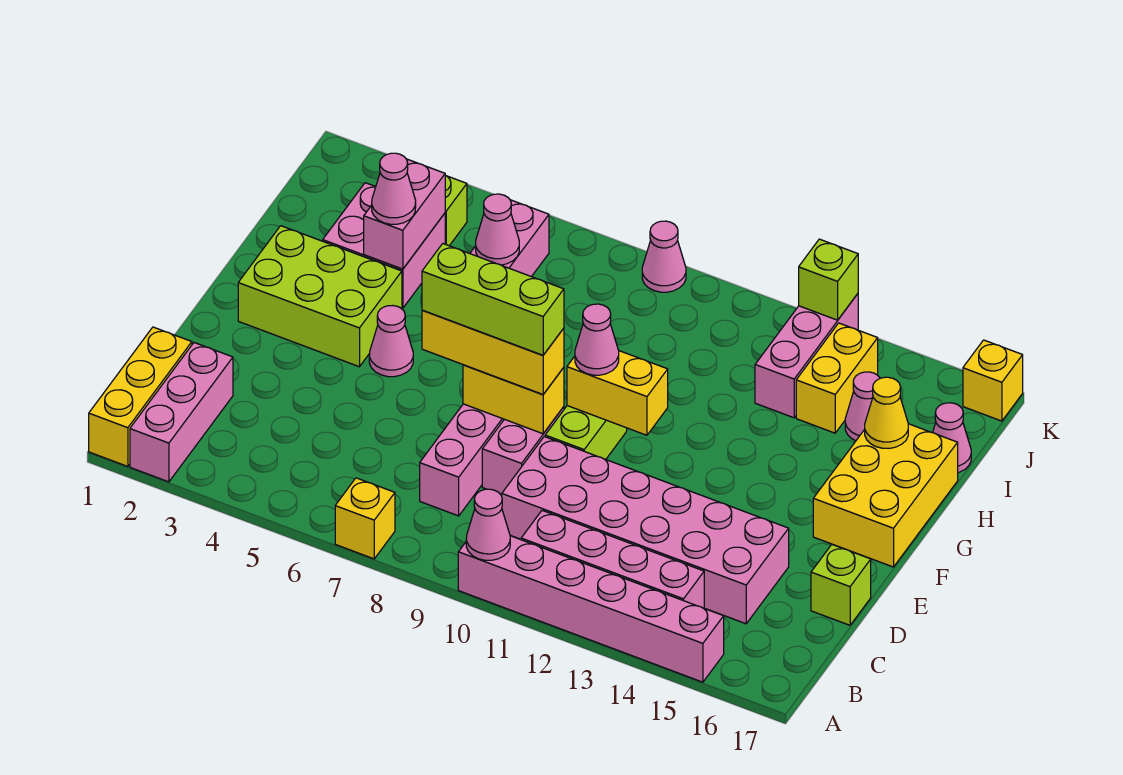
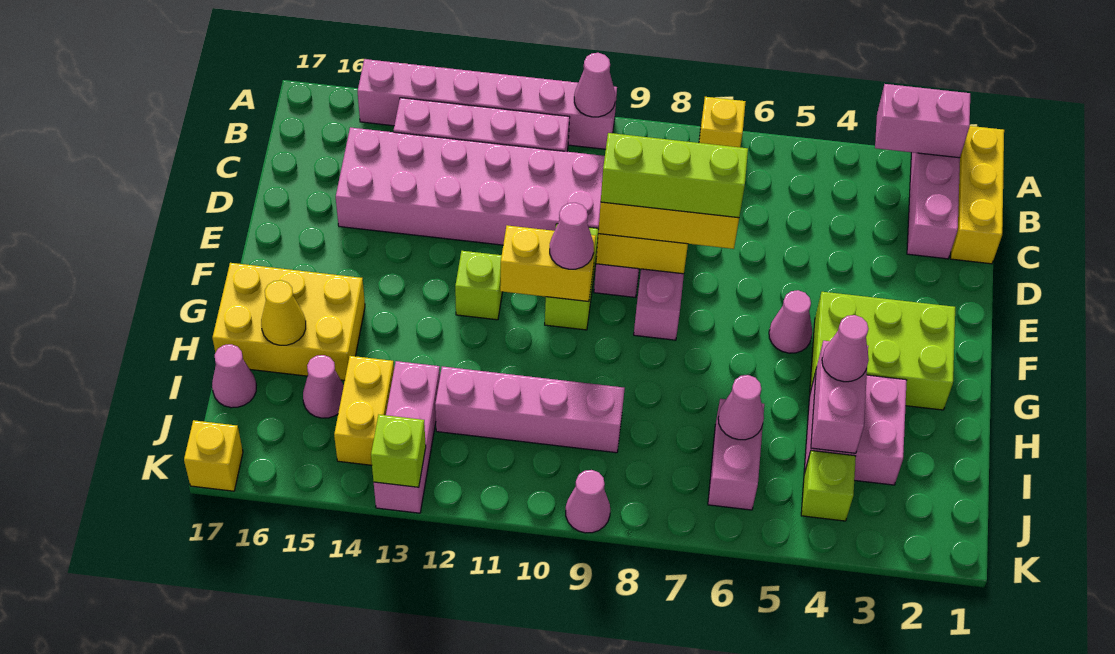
none -> pink 1x2 brick [875,84,970,158]
lime 1x1 brick [811,544,871,625] -> lime 1x1 brick moved to [455,251,502,320]
yellow 2x3 brick [813,424,958,567] -> yellow 2x3 brick turned to [212,263,365,380]
none -> pink 1x4 brick [435,366,625,453]

